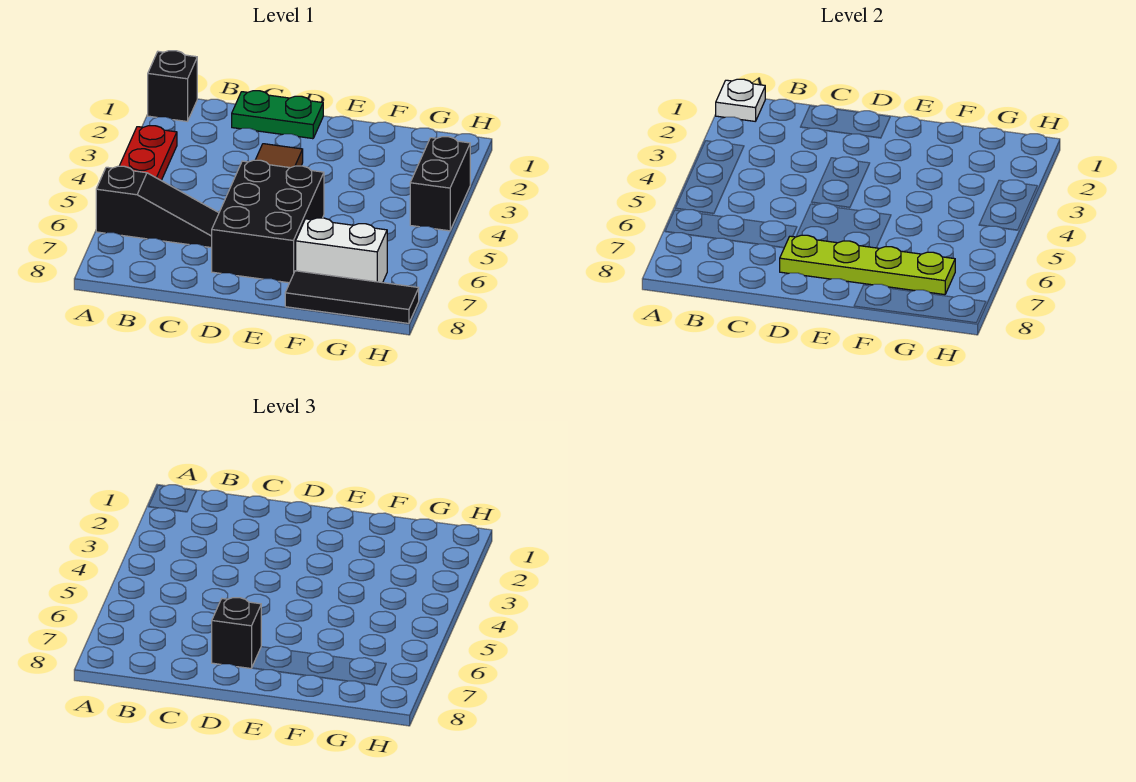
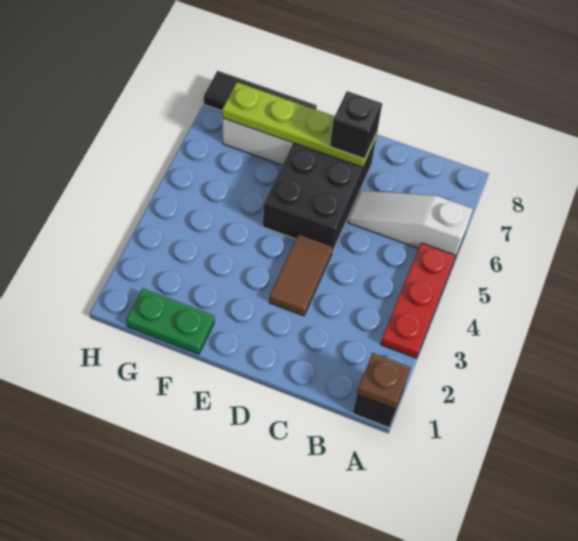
white 1x1 plate [716,79,765,121] -> brown 1x1 plate [357,353,411,409]
black 1x3 slope [96,166,219,248] -> white 1x3 slope [348,190,473,258]
green 1x2 plate [232,91,323,139] -> green 1x2 plate moved to [126,289,214,354]
black 1x2 brick [410,137,470,231] -> none

